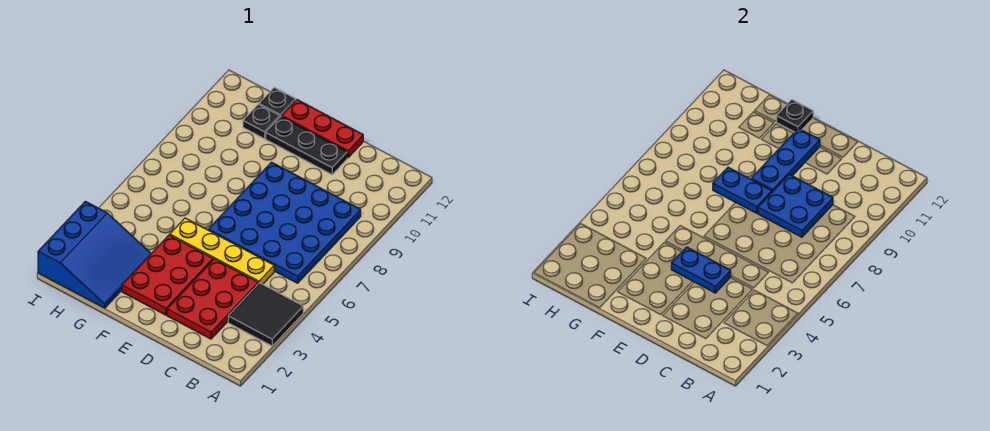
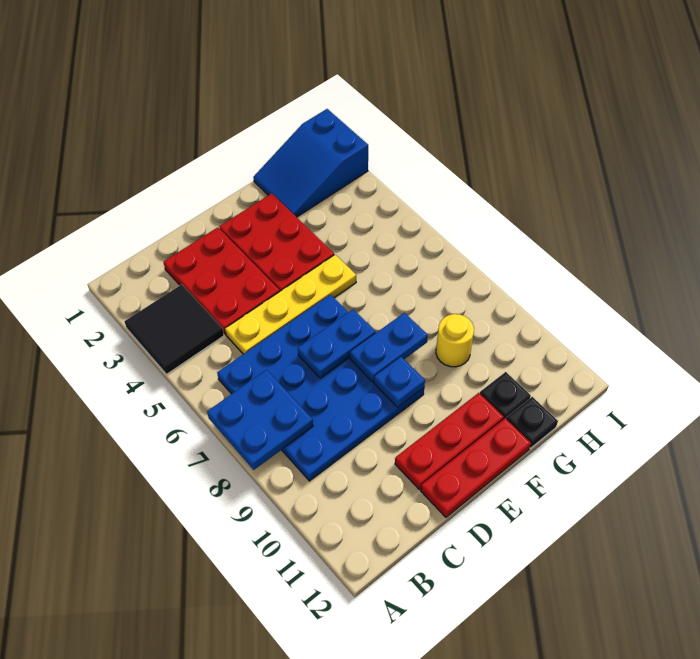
blue 2x2 plate [758,174,833,237] -> blue 2x2 plate moved to [207,370,313,470]
blue 1x2 plate [671,247,731,293] -> blue 1x2 plate moved to [298,309,376,378]
black 1x3 plate [266,116,347,174] -> red 1x3 plate [395,393,504,489]
blue 1x3 plate [751,128,820,192] -> blue 1x1 plate [374,357,425,407]
black 1x1 plate [777,100,813,132] -> none
blue 3x3 slope [38,201,151,308] -> blue 2x3 slope [253,109,368,217]
none -> yellow 1x1 round brick [436,314,474,367]

